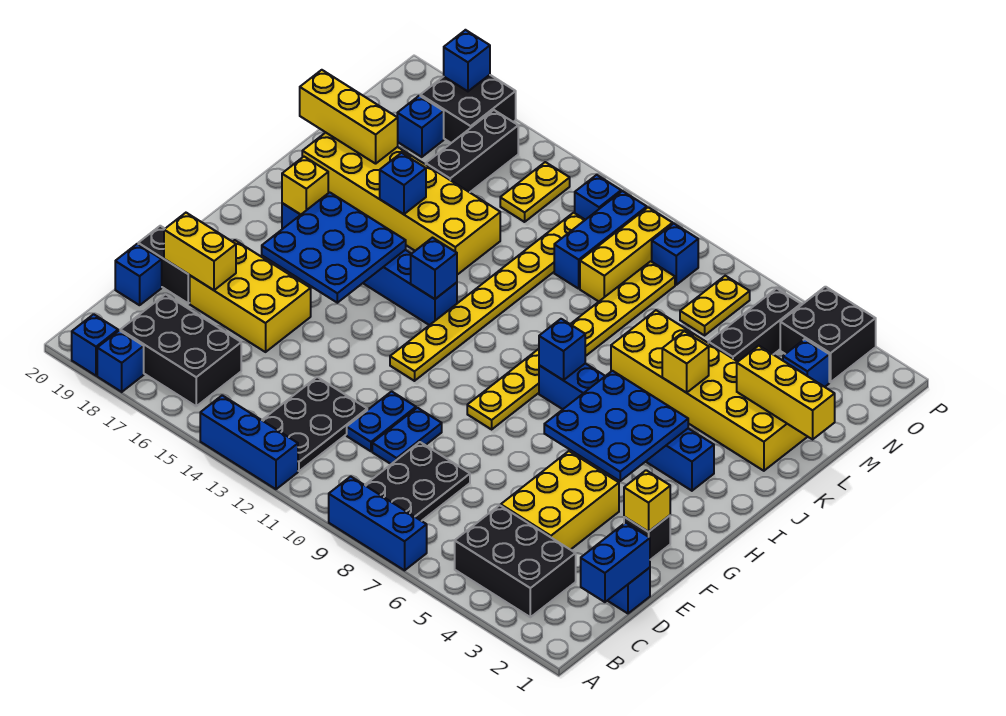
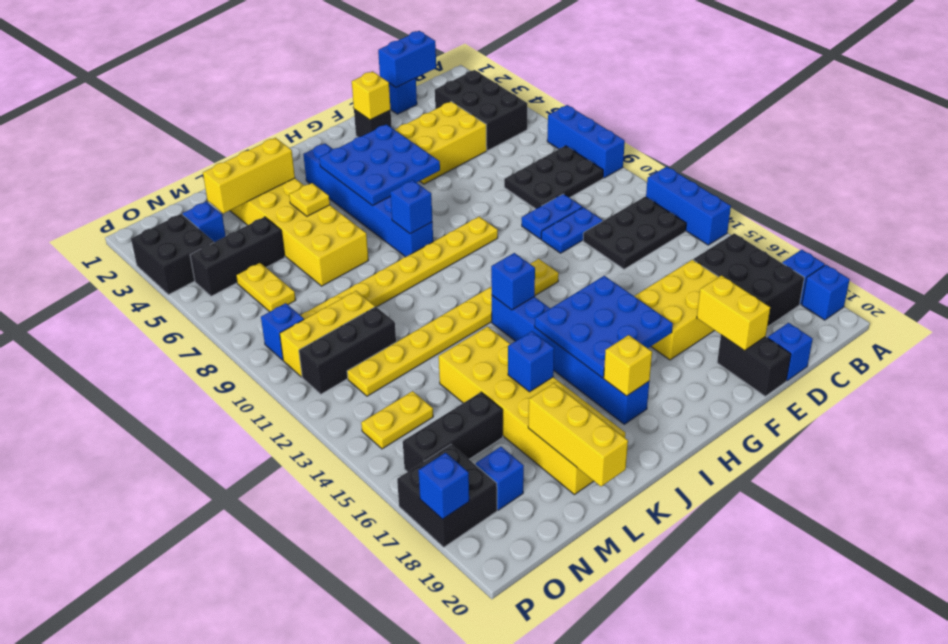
yellow 2x3 brick [190,240,311,352] -> yellow 2x3 brick turned to [634,260,718,360]
yellow 1x1 brick [662,331,709,393] -> yellow 1x1 plate [289,183,330,216]
yellow 1x3 brick [737,346,835,439] -> yellow 1x3 brick turned to [203,138,295,213]
blue 1x3 brick [554,191,647,289] -> black 1x3 brick [299,307,396,394]
yellow 1x2 plate [680,276,750,335] -> yellow 1x2 plate turned to [236,263,296,312]
blue 1x1 brick [575,175,621,220] -> none

